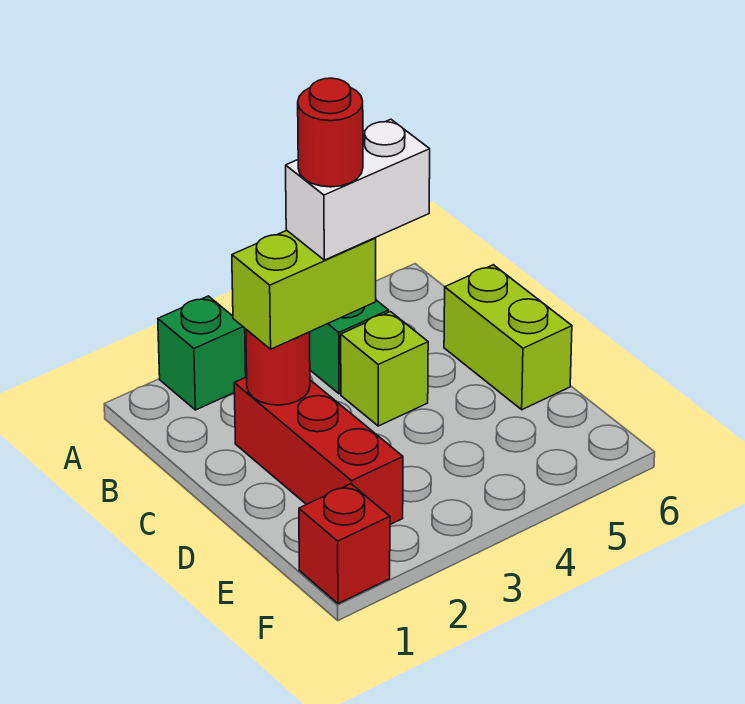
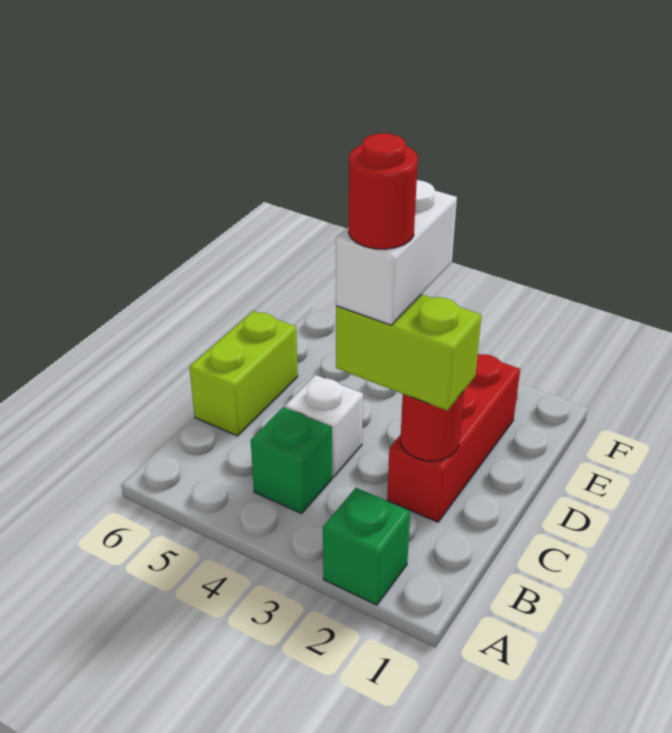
white 1x2 brick [286,119,430,260] -> white 1x2 brick turned to [336,180,457,325]
lime 1x1 brick [341,312,428,426] -> white 1x1 brick [285,375,363,477]
red 1x1 brick [299,484,390,604] -> none

